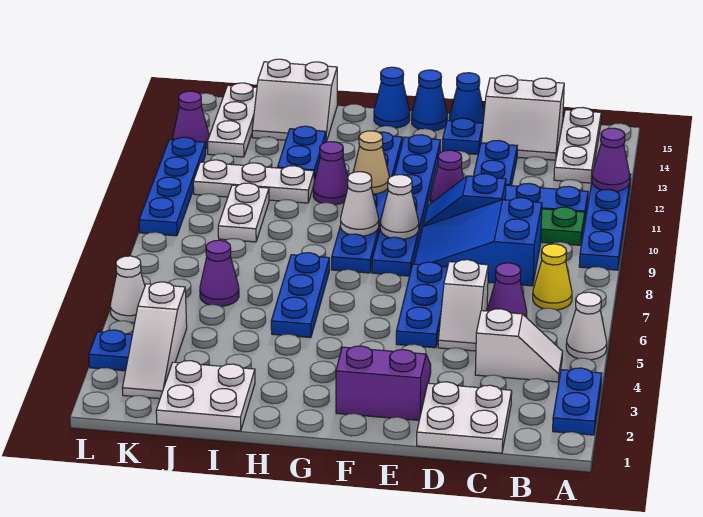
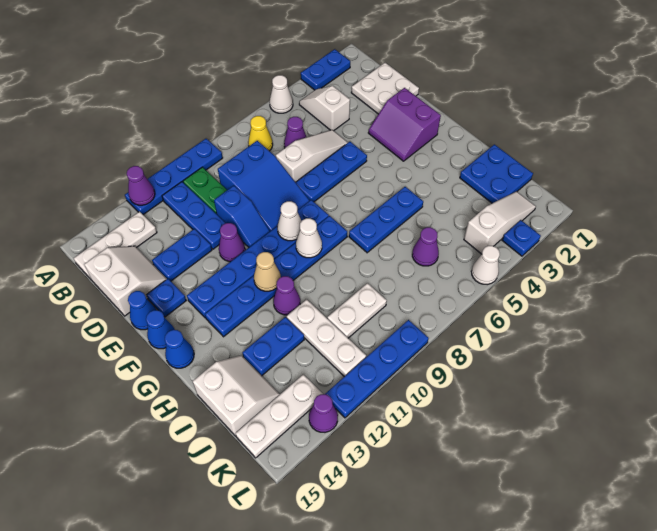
white 1x2 slope [438,260,488,351] -> white 1x3 slope [276,130,348,182]
white 2x2 plate [156,361,255,431] -> blue 2x2 plate [460,144,533,203]

